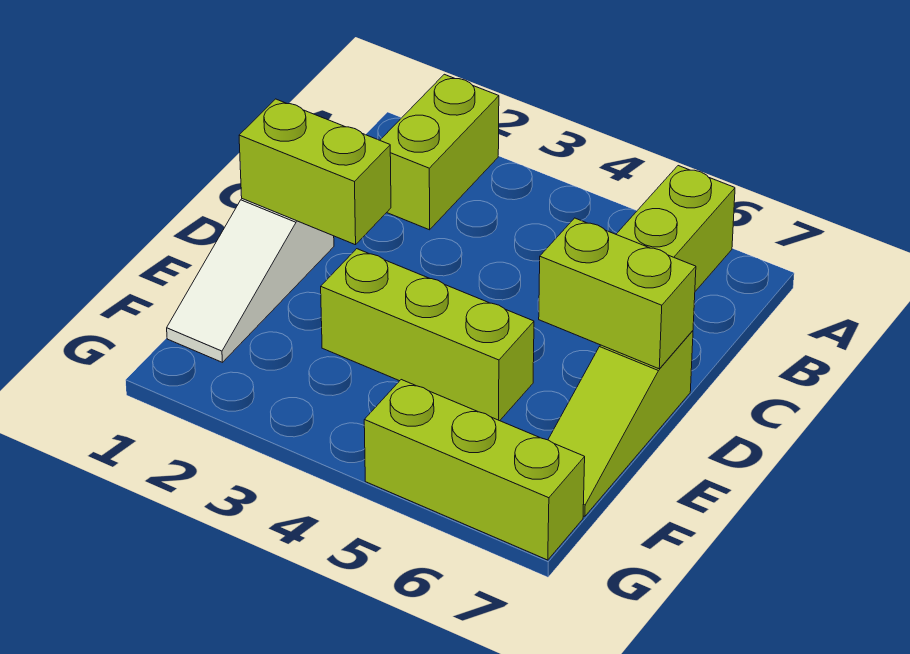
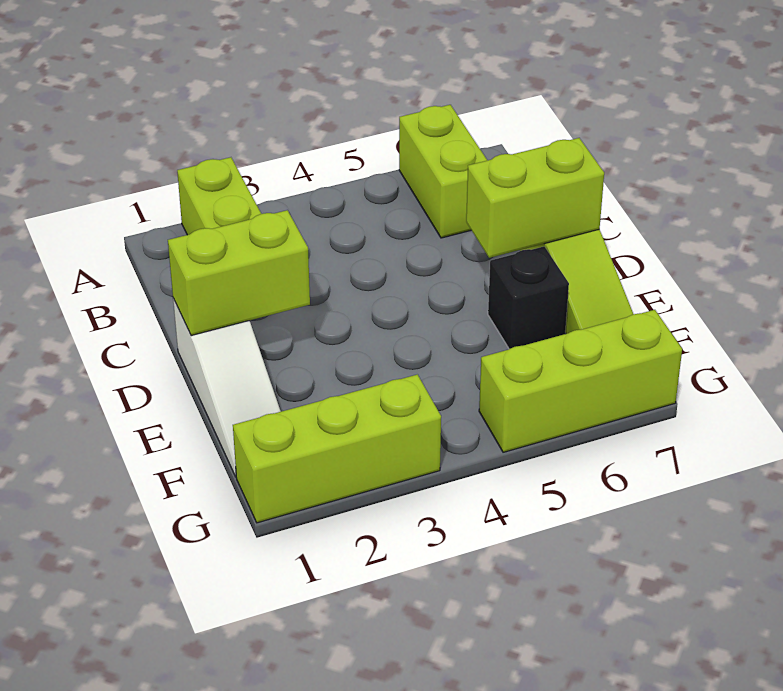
lime 1x3 brick [321,249,534,421] -> lime 1x3 brick moved to [233,374,441,523]
none -> black 1x1 brick [488,246,569,349]

